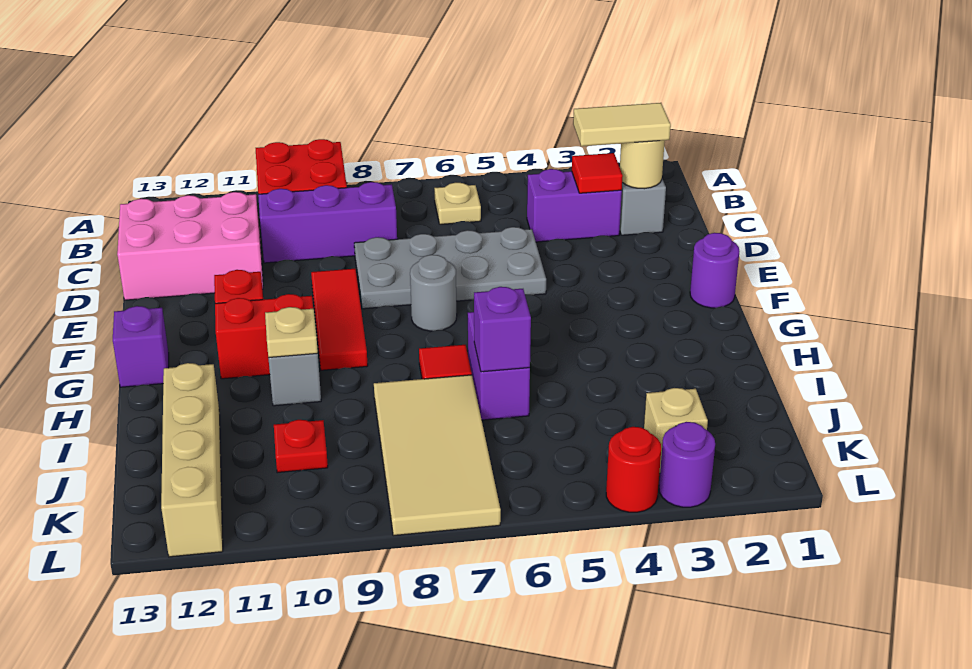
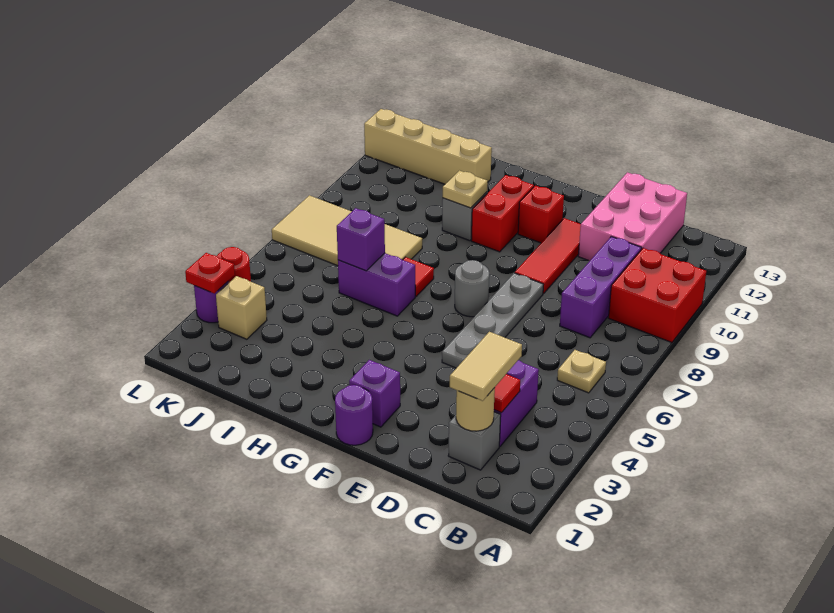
grey 2x4 plate [354,227,546,309] -> grey 1x4 plate [442,273,543,368]
red 1x3 tile [311,269,368,370] -> red 1x3 tile turned to [515,218,581,294]
purple 1x1 brick [113,306,169,387] -> purple 1x1 brick moved to [349,360,400,427]
red 1x1 plate [274,420,328,473] -> red 1x1 plate moved to [185,253,235,293]

